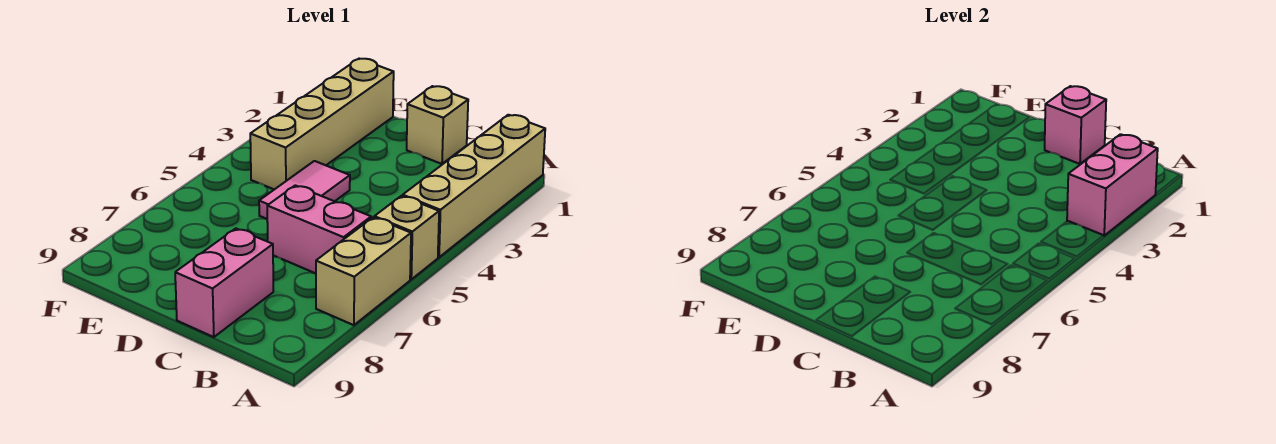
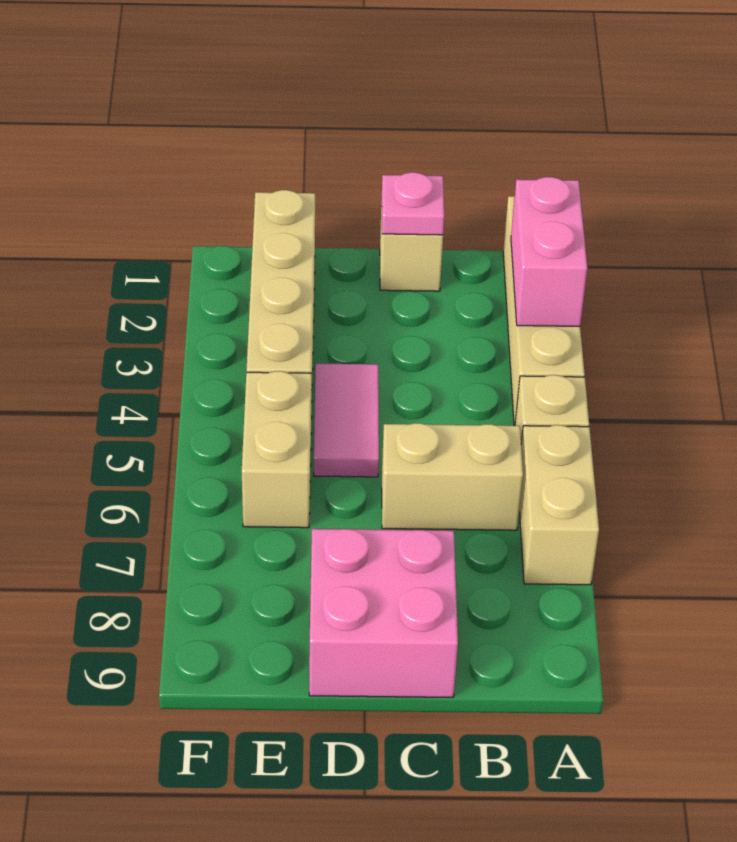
pink 1x2 brick [267,185,371,273] -> tan 1x2 brick [382,423,523,530]
pink 1x1 brick [1045,86,1106,164] -> pink 1x1 plate [382,172,444,235]
pink 1x2 brick [175,228,273,337] -> pink 2x2 brick [309,529,458,697]
none -> tan 1x2 brick [242,371,312,528]

